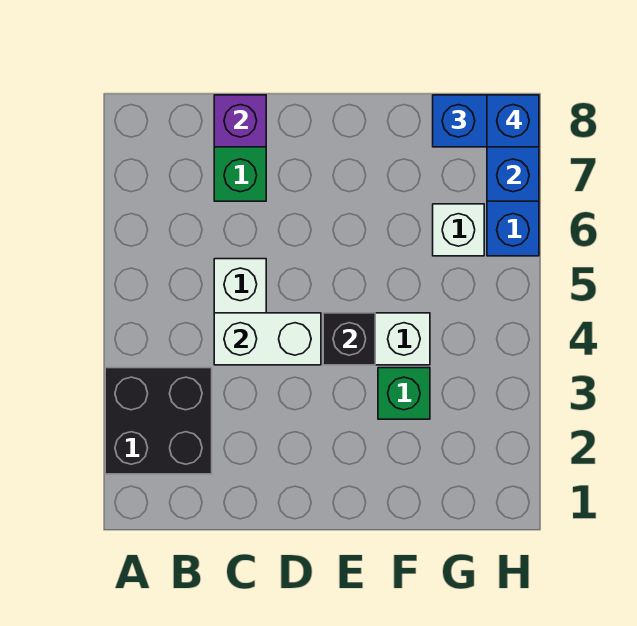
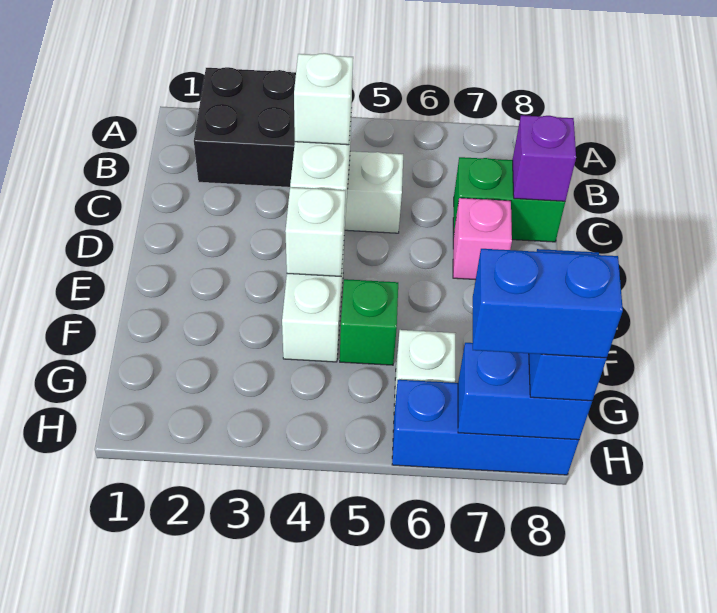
none -> white 1x1 brick [294,53,353,145]
none -> pink 1x1 brick [453,198,512,280]
black 1x1 brick [323,313,375,365] -> white 1x1 brick [285,187,346,276]
green 1x1 brick [378,368,430,419] -> green 1x1 brick moved to [340,279,398,365]
blue 1x1 brick [487,95,539,147] -> blue 1x2 brick [473,249,623,358]

